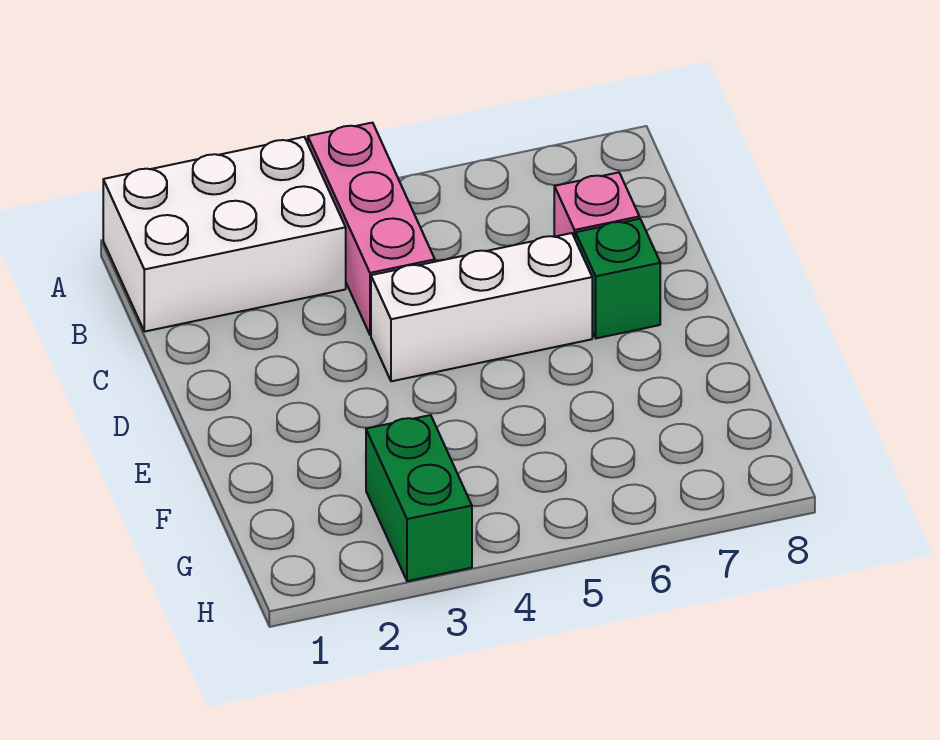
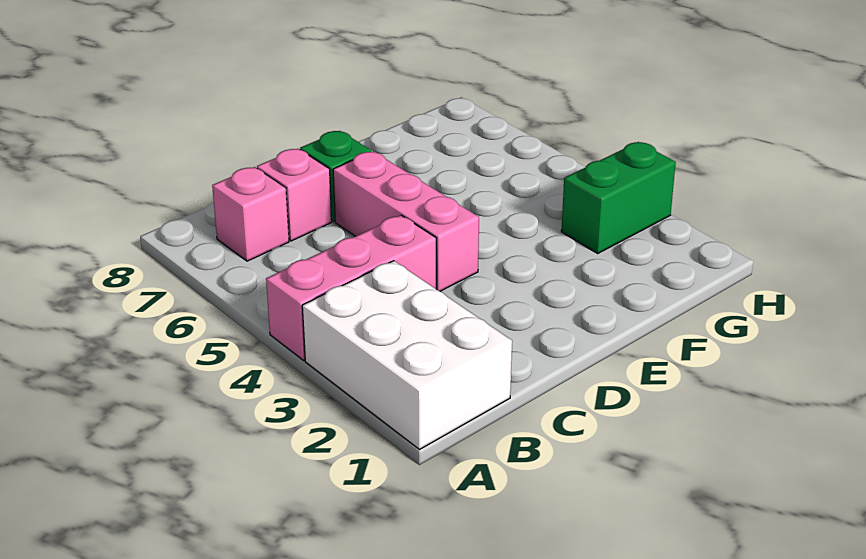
none -> pink 1x1 brick [212,167,289,261]
white 1x3 brick [371,233,592,381] -> pink 1x3 brick [333,151,479,291]

